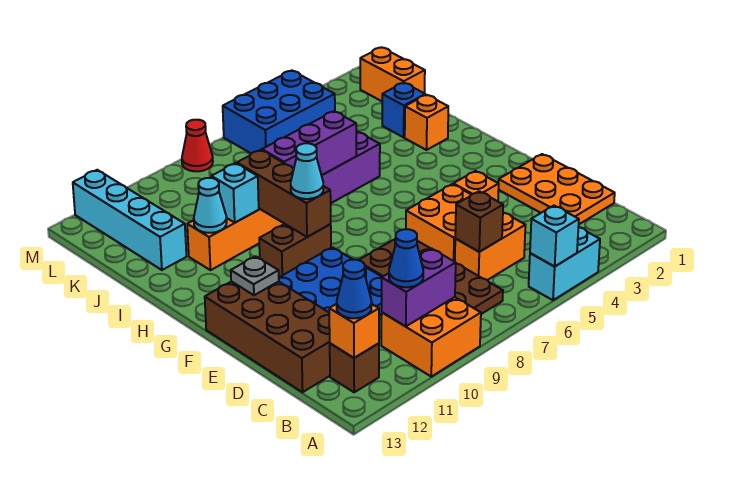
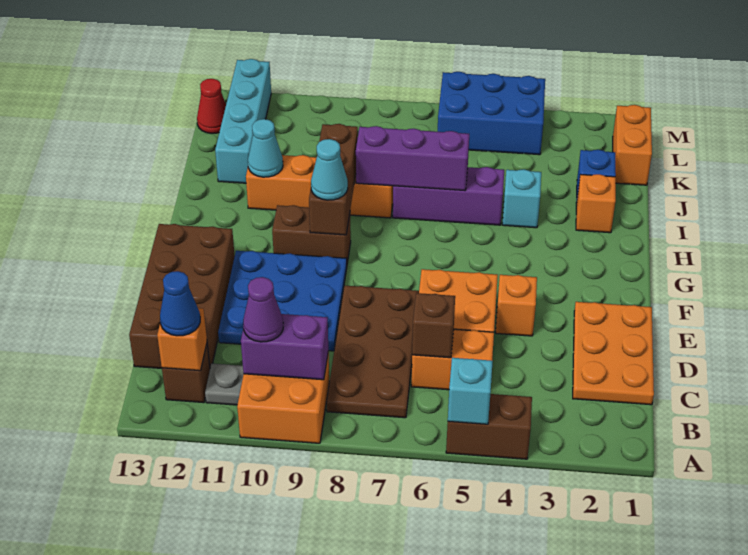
cyan 1x2 brick [529,227,600,300] -> brown 1x2 brick [446,394,532,459]
blue 1x1 cone [389,229,423,287] -> purple 1x1 cone [243,277,283,342]
grey 1x1 plate [231,256,279,295] -> grey 1x1 plate moved to [205,364,244,405]
cyan 1x1 brick [211,163,259,223] -> cyan 1x1 brick moved to [502,169,541,228]
red 1x1 cone [182,120,213,171] -> red 1x1 cone moved to [197,79,226,133]

